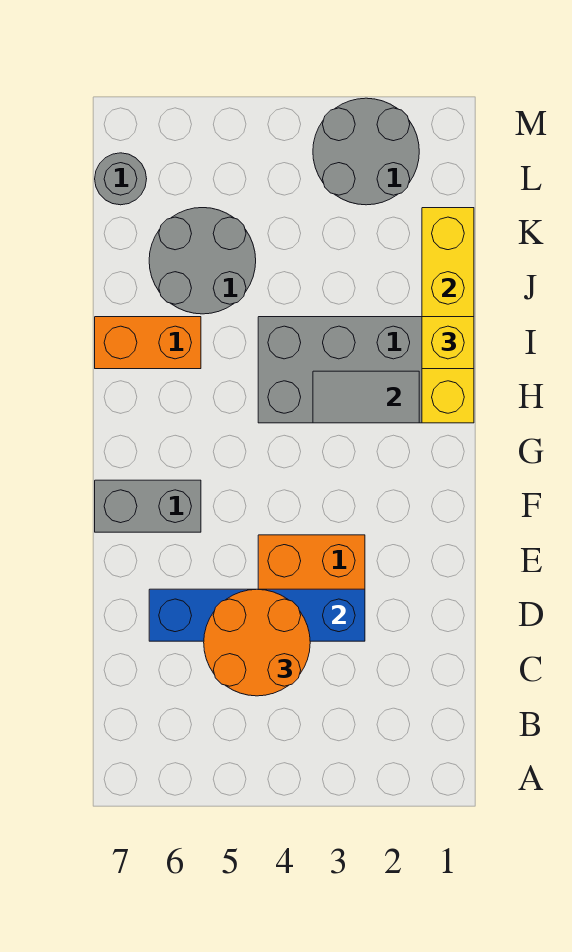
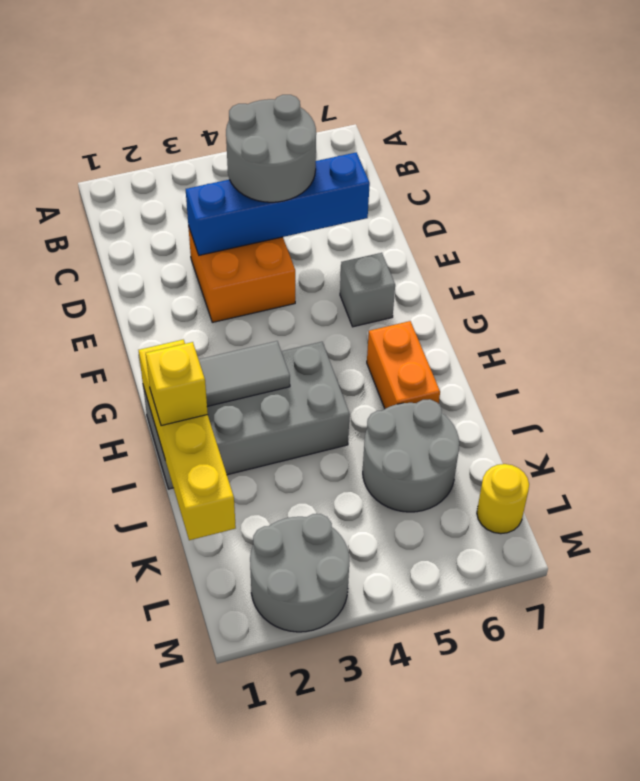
orange 2x2 round brick [204,589,310,696] -> grey 2x2 round brick [226,95,316,202]
grey 1x2 brick [95,480,201,532] -> grey 1x1 brick [340,253,395,327]
orange 1x2 brick [95,317,201,369] -> orange 1x2 brick turned to [367,321,440,409]
grey 1x1 round brick [95,153,147,205] -> yellow 1x1 round brick [477,464,529,534]

